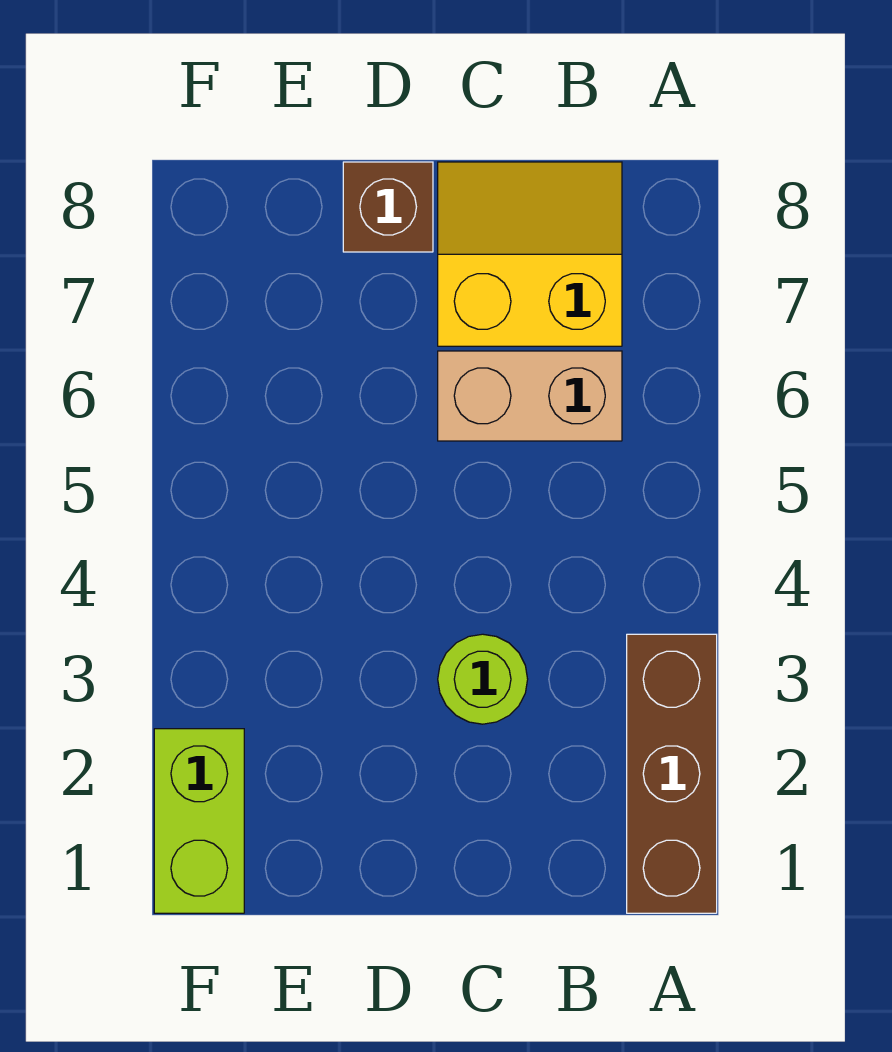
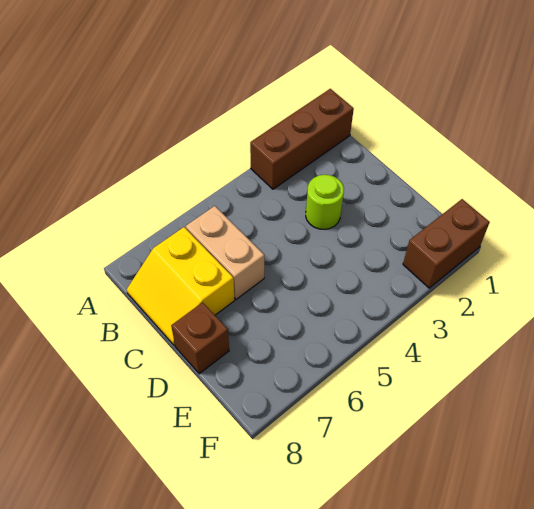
lime 1x2 brick [154,729,244,913] -> brown 1x2 brick [403,199,490,288]

